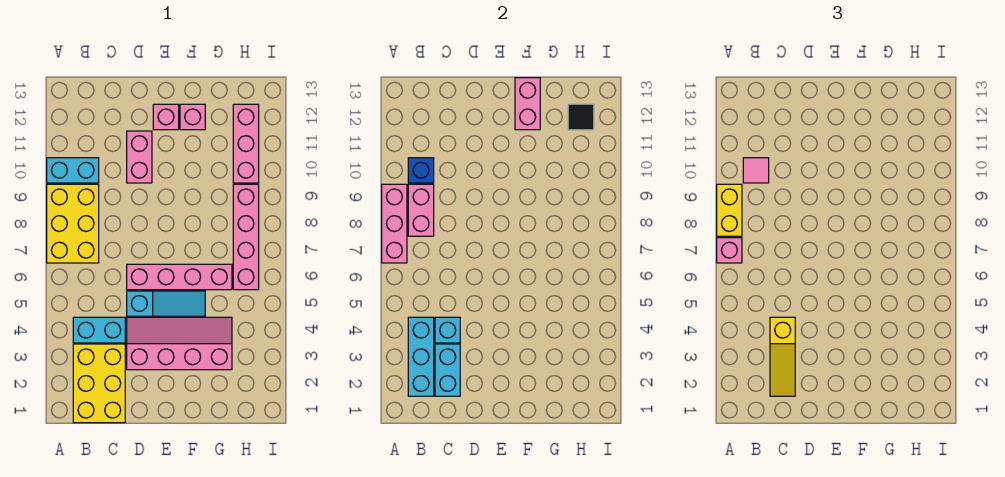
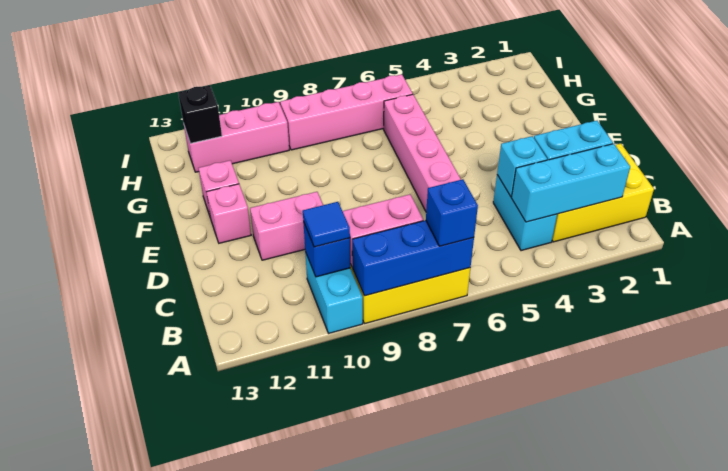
pink 1x3 brick [382,184,407,263] -> blue 1x3 brick [352,220,474,296]
pink 1x1 brick [717,238,742,263] -> blue 1x1 brick [426,179,478,246]
yellow 1x2 brick [717,184,742,236] -> none
pink 1x1 tile [743,158,769,183] -> blue 1x1 tile [303,202,350,247]
yellow 1x3 slope [770,317,795,396] -> none
pink 2x4 slope [127,317,232,370] -> none
cyan 1x3 slope [127,291,205,316] -> none
pink 1x2 brick [515,78,540,130] -> none
black 1x1 tile [568,104,594,130] -> black 1x1 brick [178,85,222,143]

